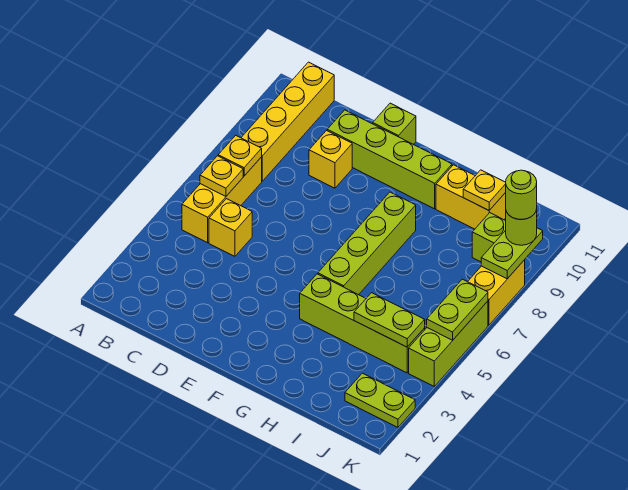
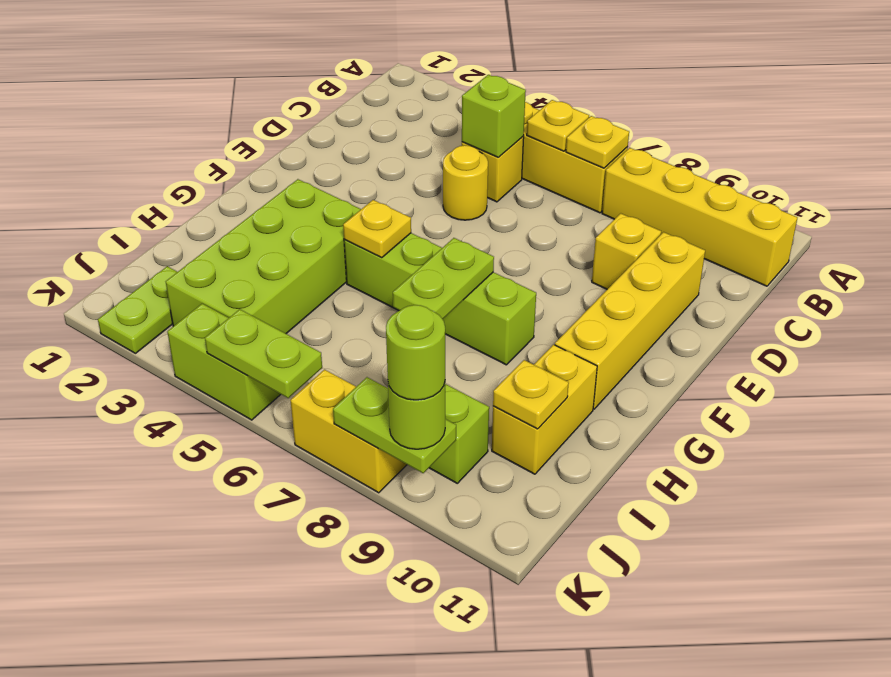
none -> yellow 1x1 round brick [443,145,488,220]
lime 1x4 brick [327,110,452,209] -> yellow 1x4 brick [555,232,705,409]
lime 1x1 brick [373,103,416,144] -> lime 1x1 brick moved to [462,75,526,157]
lime 1x4 brick [300,274,425,373] -> lime 2x4 brick [166,179,361,334]
none -> yellow 1x1 plate [343,200,411,258]
lime 1x2 plate [354,293,425,347] -> lime 1x2 plate moved to [393,238,494,319]
lime 1x3 brick [409,301,488,386] -> lime 1x2 brick [167,304,281,420]

